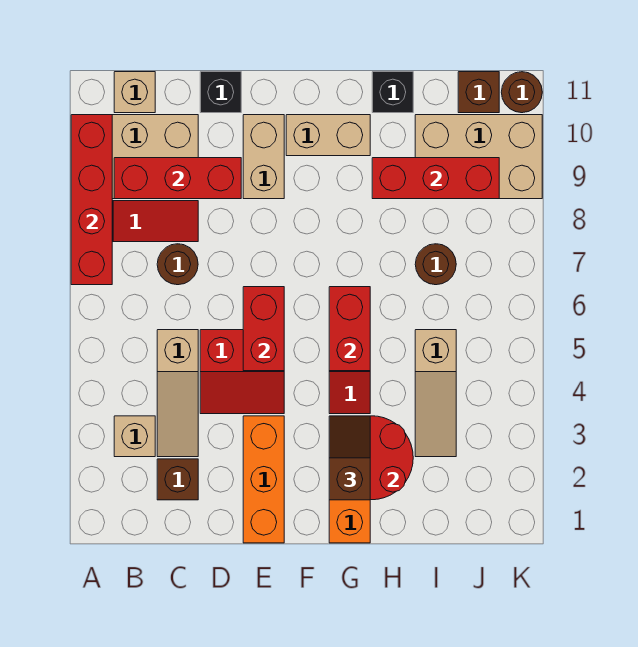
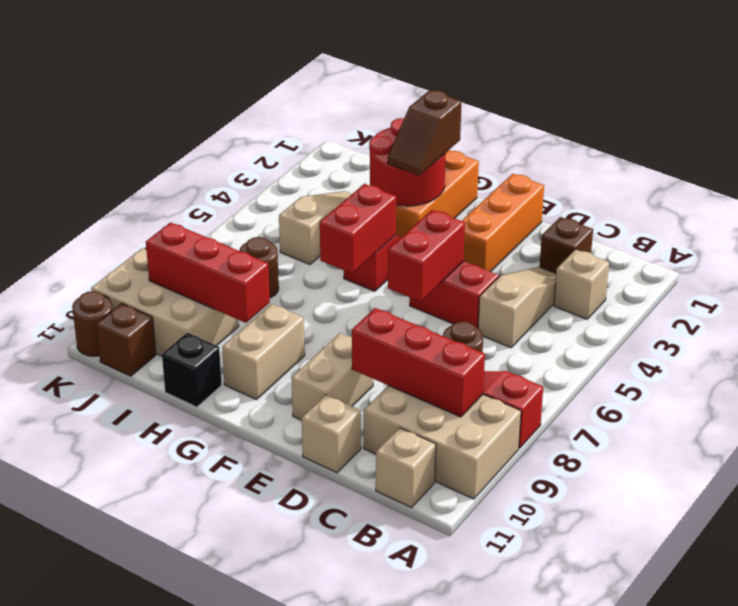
red 1x4 brick [71,115,112,285] -> none
black 1x1 brick [200,72,241,113] -> tan 1x1 brick [302,395,361,473]
tan 1x2 brick [286,115,370,156] -> tan 1x2 brick turned to [222,304,305,400]

